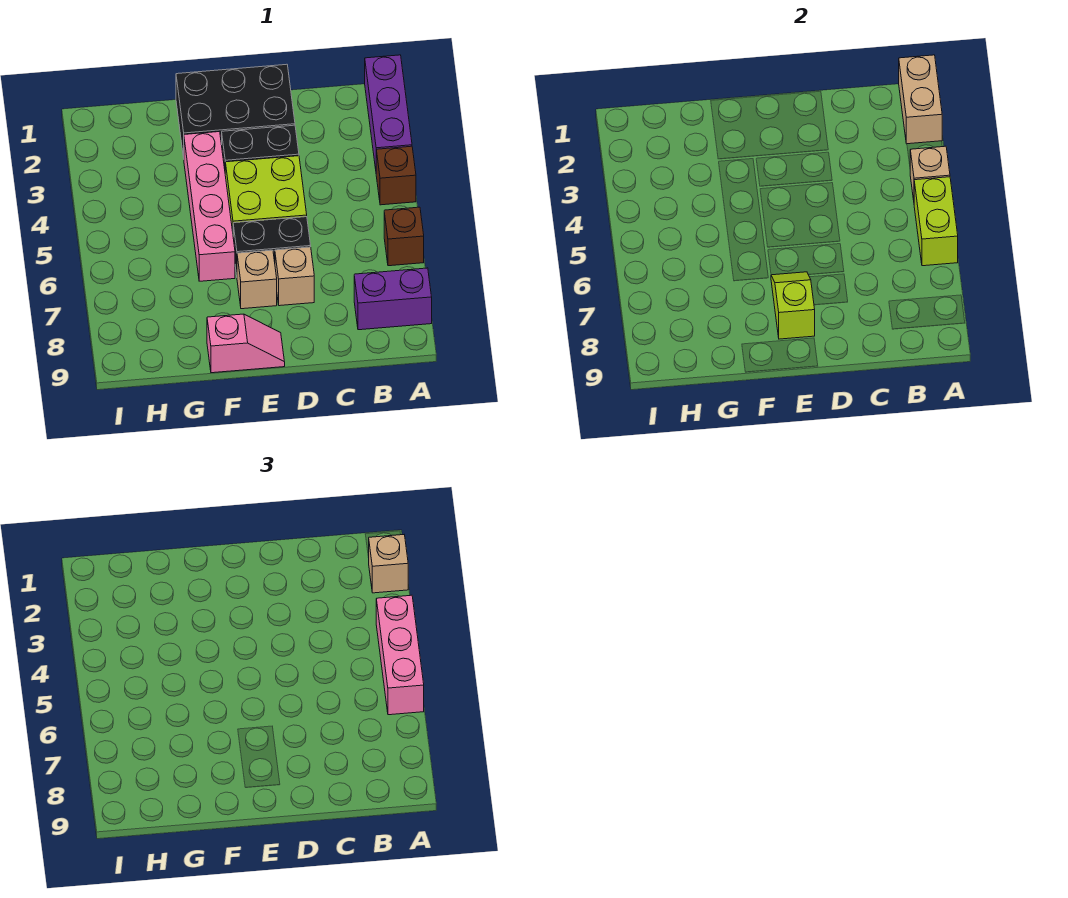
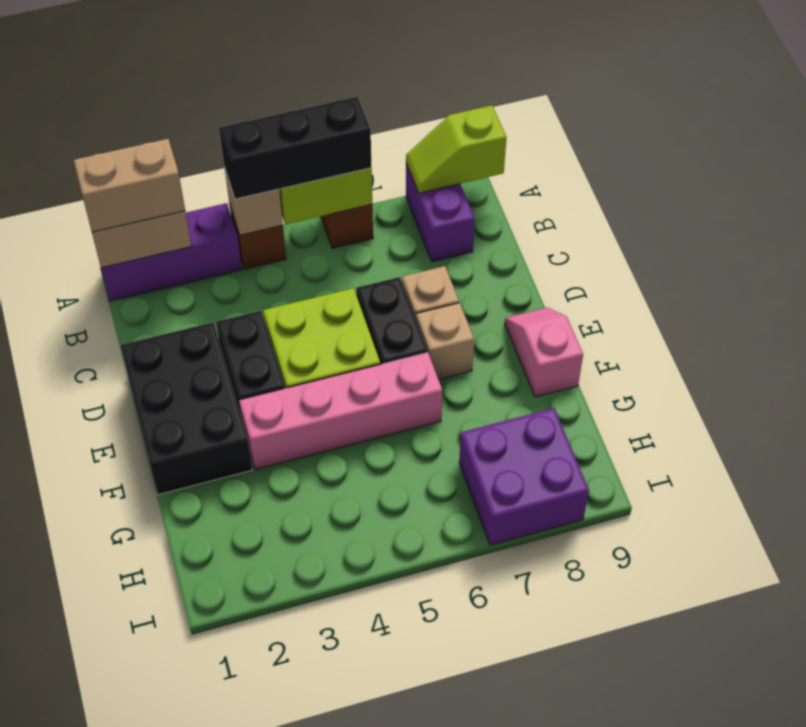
tan 1x1 brick [369,535,408,593] -> tan 1x2 brick [74,139,185,232]
pink 1x3 brick [376,595,424,715] -> black 1x3 brick [219,97,372,199]
lime 1x2 slope [771,272,815,339] -> lime 1x2 slope moved to [406,105,507,193]
none -> purple 2x2 brick [459,408,589,545]

